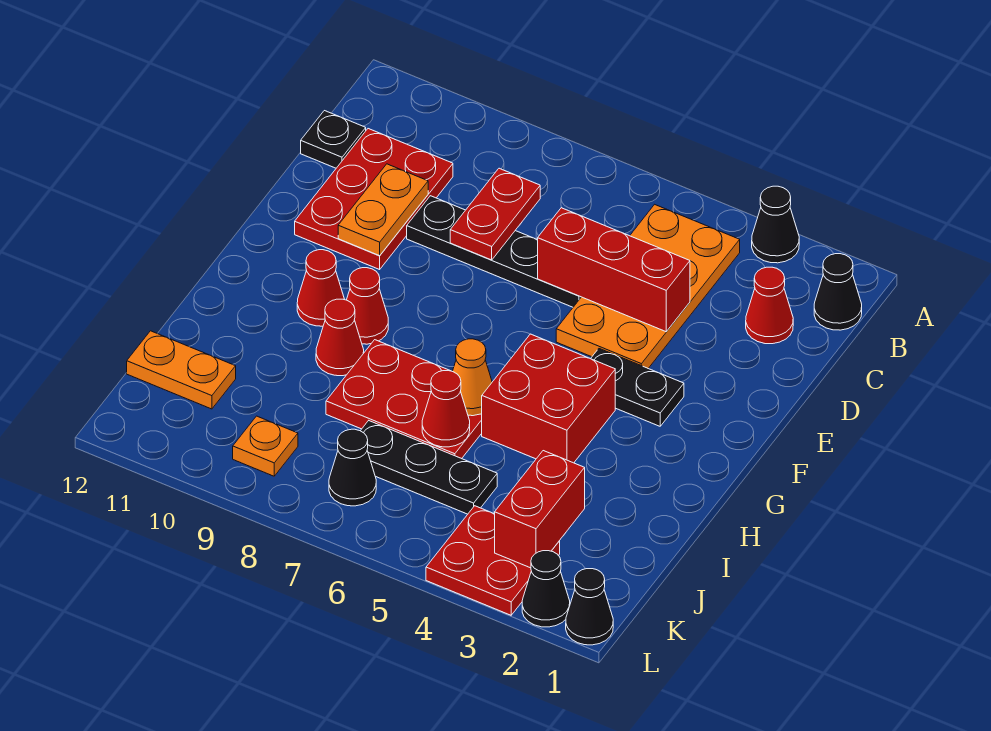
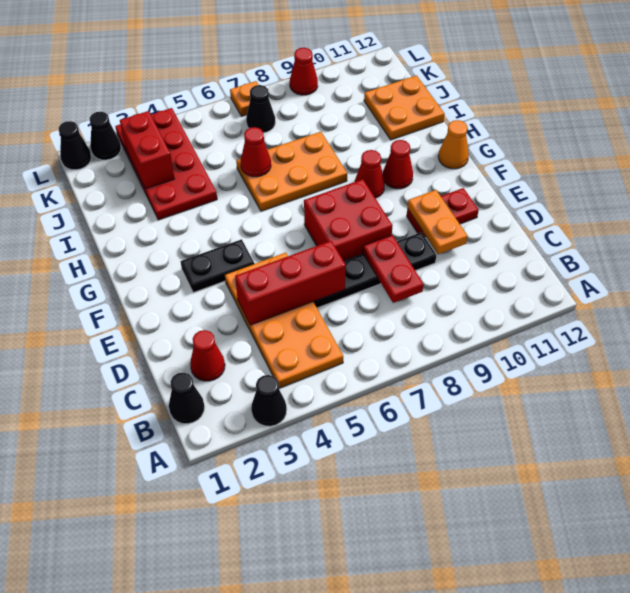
red 2x3 plate [295,129,453,269] -> red 1x2 plate [407,188,479,237]
black 1x1 plate [301,111,366,168] -> none
red 2x2 brick [482,334,615,463] -> red 2x2 brick moved to [304,179,393,261]
red 2x3 plate [326,340,482,459] -> orange 2x3 plate [236,132,347,211]
orange 1x1 cone [453,339,492,416] -> orange 1x1 cone moved to [438,120,469,169]
red 1x1 cone [316,299,364,376] -> red 1x1 cone moved to [290,48,318,95]
black 1x3 plate [361,421,497,514] -> none
orange 1x2 plate [127,331,236,409] -> orange 2x2 plate [364,76,444,140]
red 2x2 plate [426,506,560,615] -> red 2x4 plate [115,108,217,220]
orange 1x1 plate [233,416,298,476] -> orange 1x1 plate moved to [230,81,259,116]

